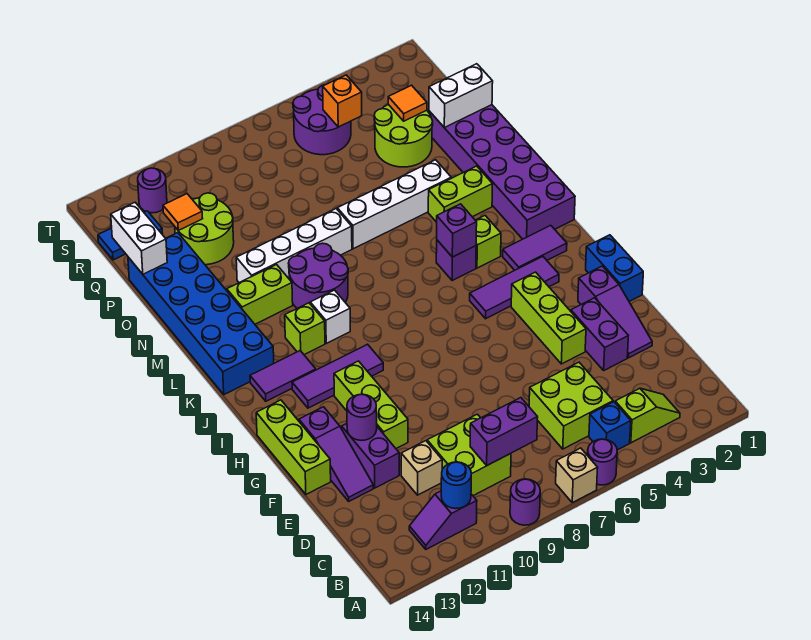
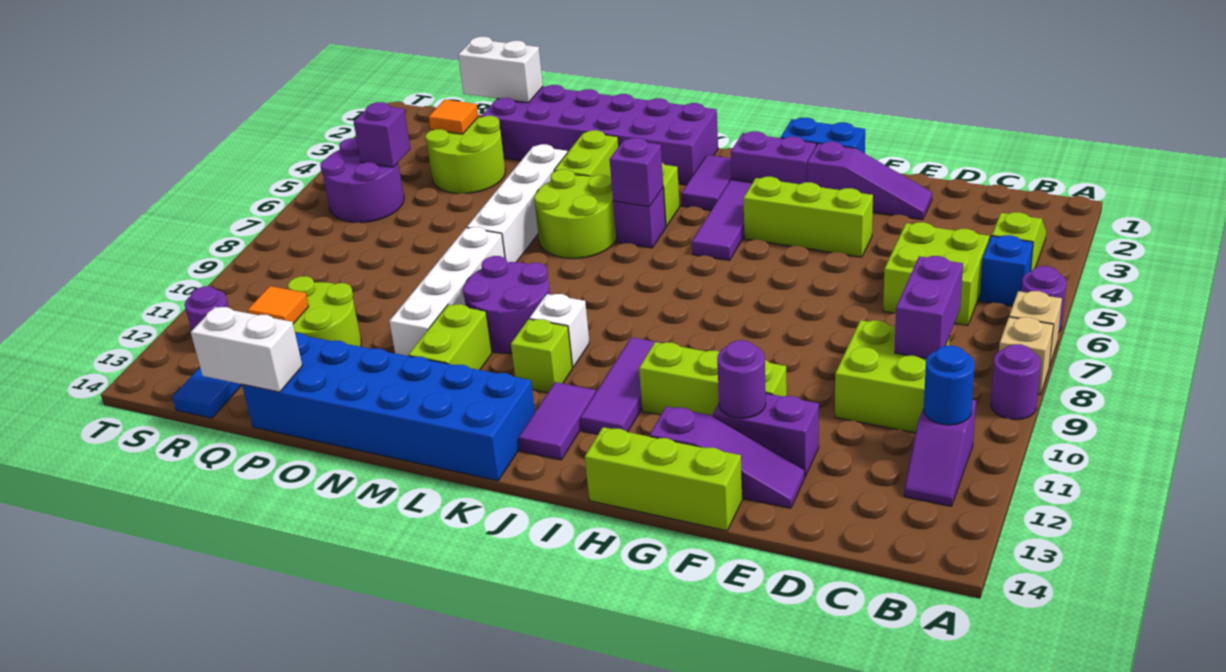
tan 1x1 brick [401,441,442,495] -> tan 1x1 brick moved to [999,317,1054,395]
purple 1x2 brick [571,298,628,370] -> purple 1x2 brick moved to [731,131,816,184]
none -> lime 2x2 round brick [534,169,616,259]
white 1x2 brick [429,64,493,128] -> white 1x2 brick turned to [458,37,543,103]
orange 1x1 brick [323,75,362,127] -> purple 1x1 brick [354,102,411,167]

